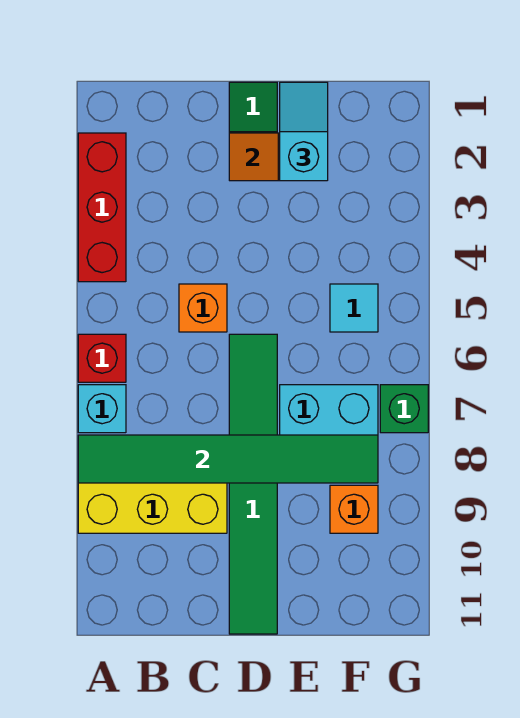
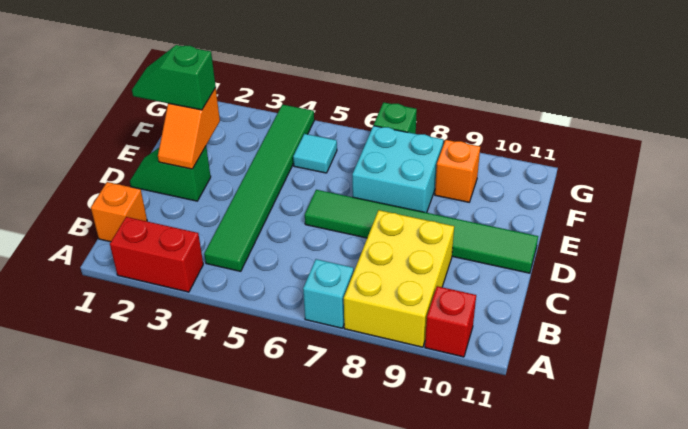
red 1x3 brick [78,133,126,282] -> red 1x2 brick [110,217,203,292]
red 1x1 brick [78,334,126,382] -> red 1x1 brick moved to [425,286,476,357]
green 1x6 tile [78,435,378,483] -> green 1x6 tile moved to [204,105,314,271]
orange 1x1 brick [179,284,227,332] -> orange 1x1 brick moved to [91,182,147,242]
cyan 1x2 slope [280,82,328,181] -> green 1x2 slope [132,45,216,110]

